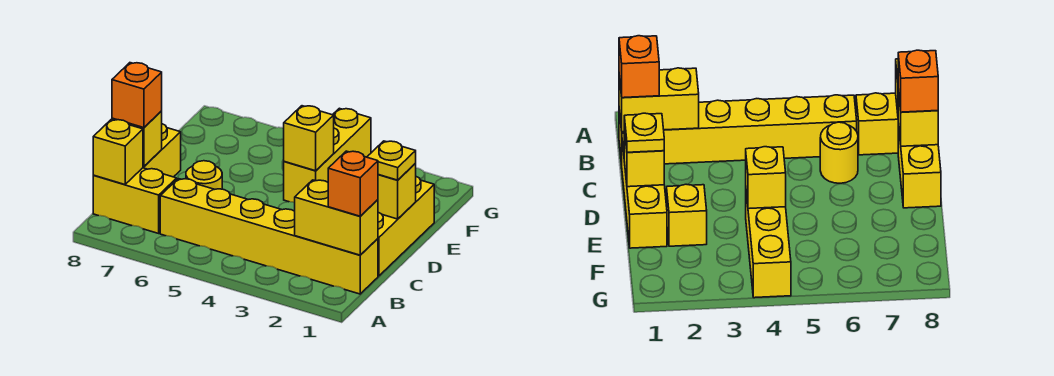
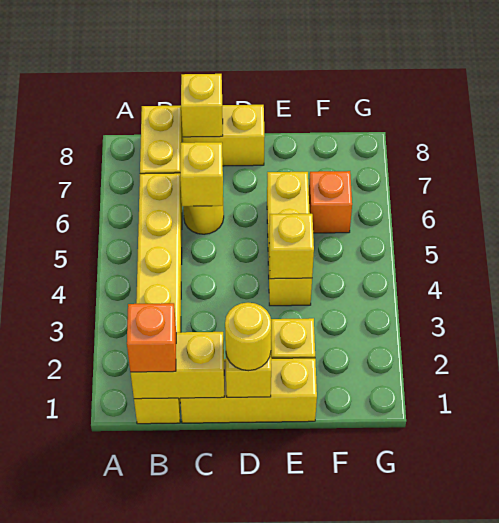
yellow 1x2 brick [295,180,378,255] -> yellow 1x2 brick turned to [130,332,224,399]
yellow 1x1 brick [93,120,143,184] -> yellow 1x1 brick moved to [180,142,223,206]
orange 1x1 brick [112,63,162,128] -> orange 1x1 brick moved to [309,171,352,233]
yellow 1x1 plate [367,141,416,180] -> yellow 1x1 round brick [225,303,271,371]
yellow 1x3 brick [284,108,371,202] -> yellow 1x3 brick turned to [267,172,312,306]

